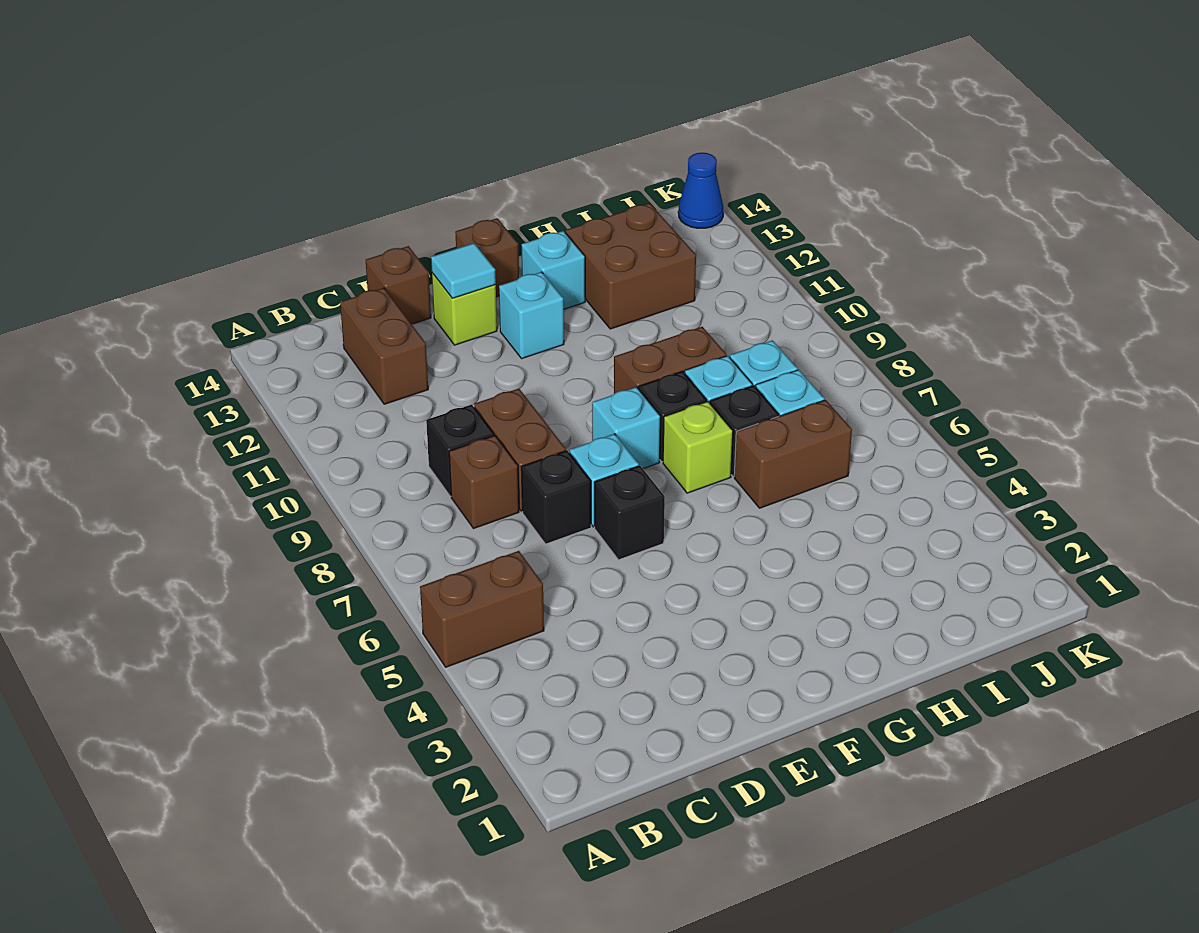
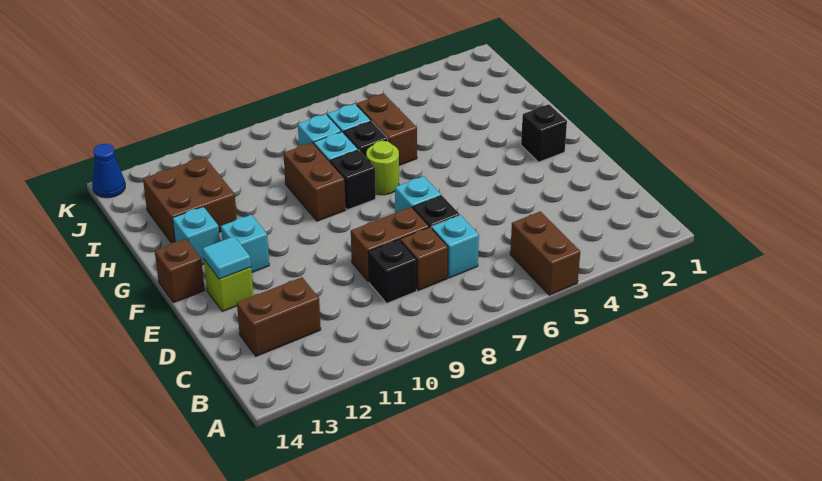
brown 1x1 brick [366,246,431,324] -> none
black 1x1 brick [594,466,665,560] -> black 1x1 brick moved to [521,104,567,162]
cyan 1x1 brick [592,387,660,468] -> cyan 1x1 brick moved to [431,215,479,278]
lime 1x1 brick [663,401,733,493] -> lime 1x1 round brick [366,141,399,195]

